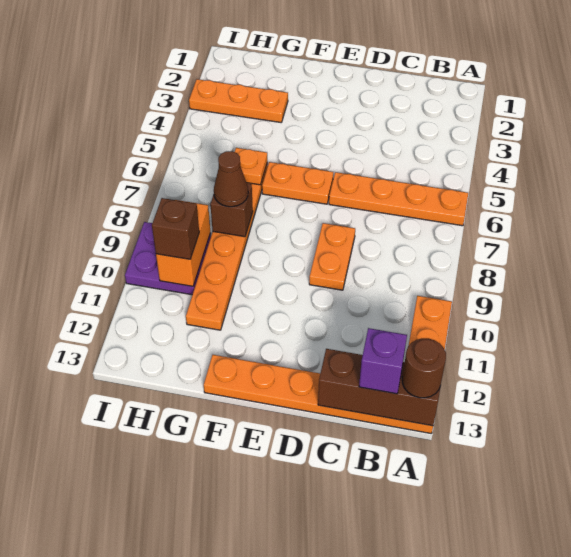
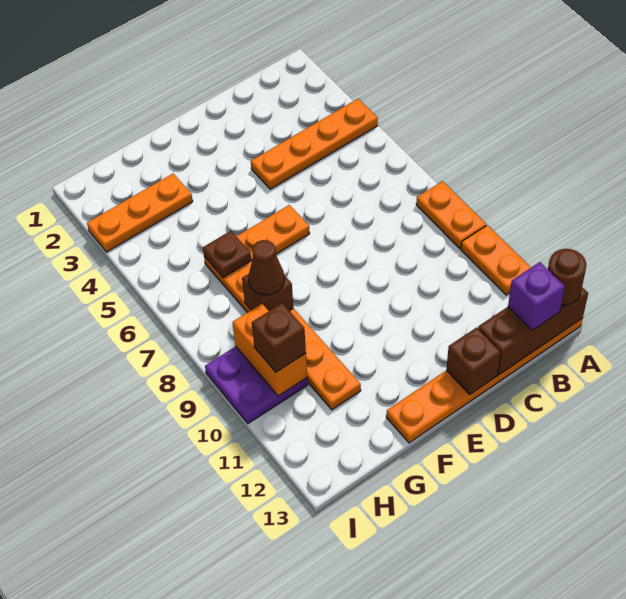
orange 1x4 plate [329,172,468,226] -> orange 1x4 plate moved to [251,99,378,189]
orange 1x2 plate [309,223,355,290] -> orange 1x2 plate moved to [416,181,486,248]
none -> brown 1x1 brick [446,327,501,394]
orange 1x1 plate [235,148,267,185] -> brown 1x1 plate [203,231,251,278]

